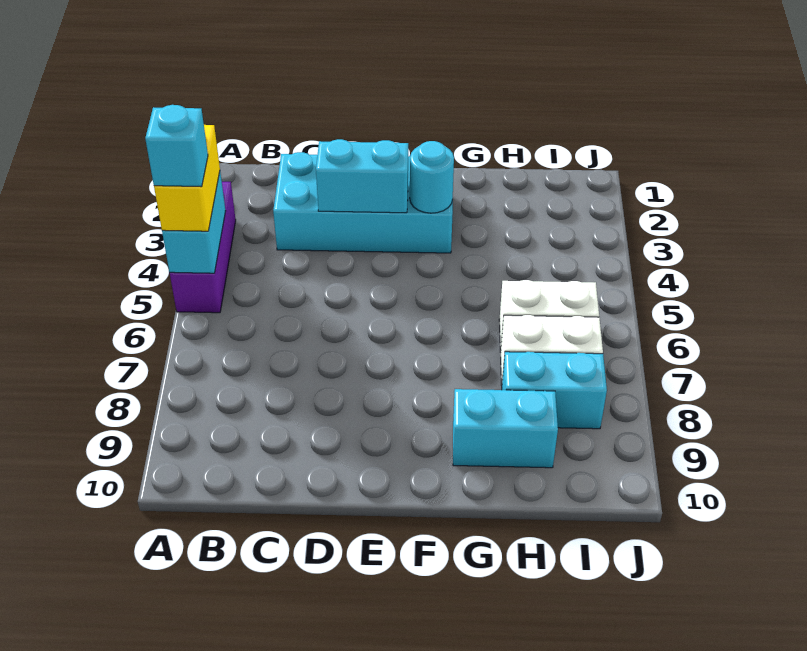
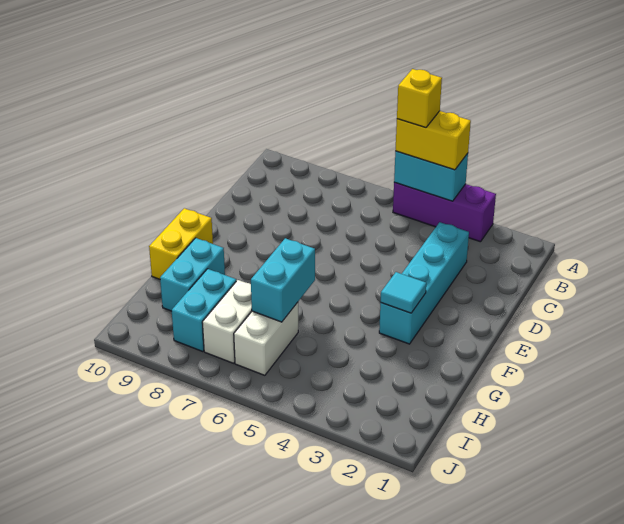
cyan 1x1 brick [145,105,208,187] -> yellow 1x1 brick [397,69,442,128]
cyan 2x4 brick [273,152,453,253] -> cyan 1x4 brick [379,222,469,344]
cyan 1x2 brick [316,139,408,213] -> cyan 1x2 brick moved to [251,238,315,322]
cyan 1x1 round brick [410,141,454,213] -> cyan 1x1 tile [381,272,426,313]
none -> yellow 1x2 brick [149,208,213,279]

